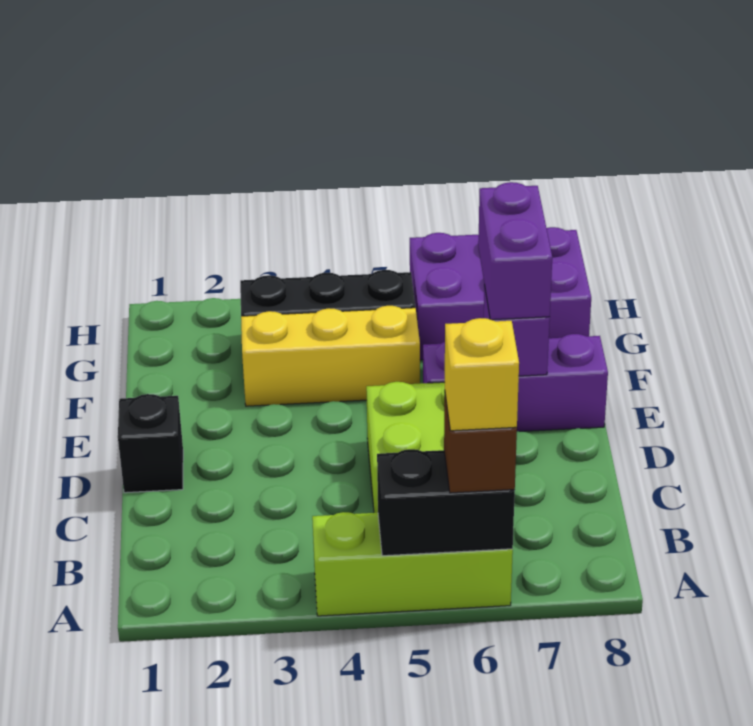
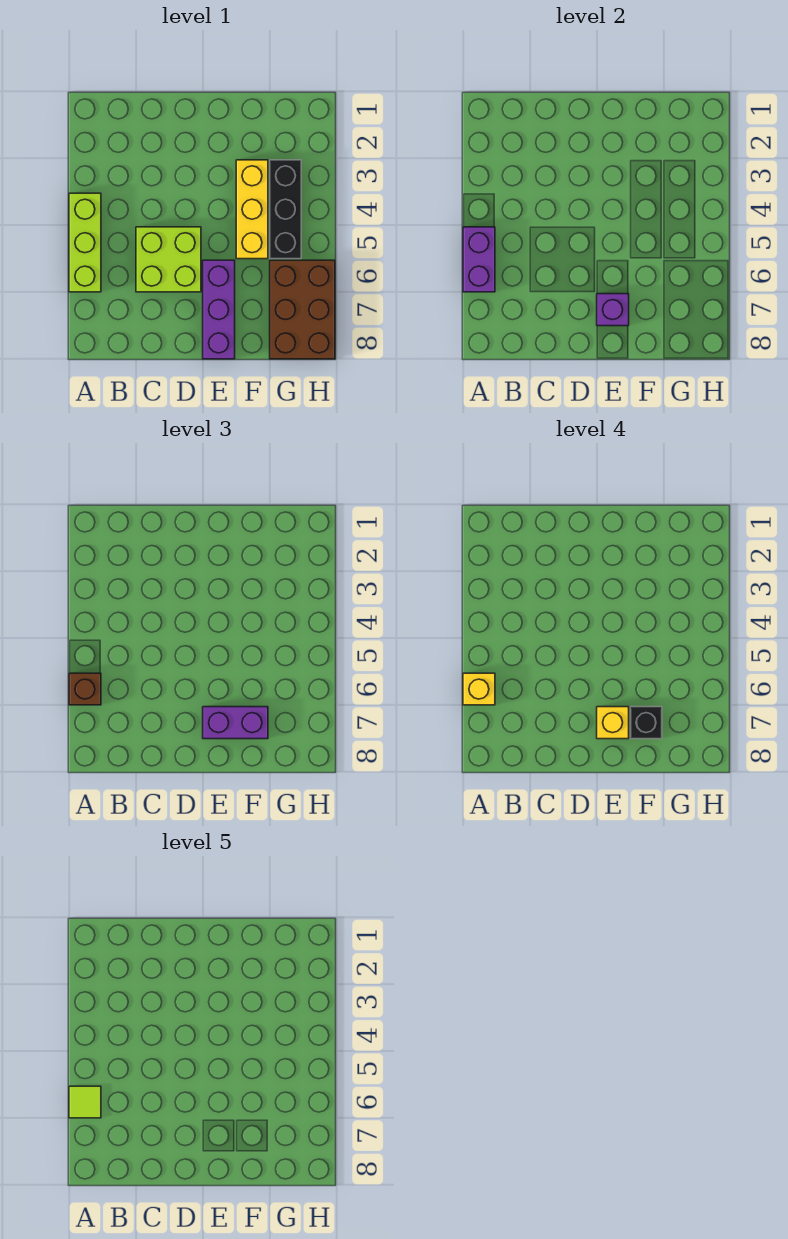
black 1x2 brick [377,449,515,556] -> purple 1x2 brick [463,227,495,292]
none -> lime 1x1 tile [69,1086,101,1118]
black 1x1 brick [118,394,183,493] -> black 1x1 brick moved to [630,707,662,739]
none -> yellow 1x1 brick [597,707,629,739]
purple 2x3 brick [410,227,591,360] -> brown 2x3 brick [270,260,335,359]

